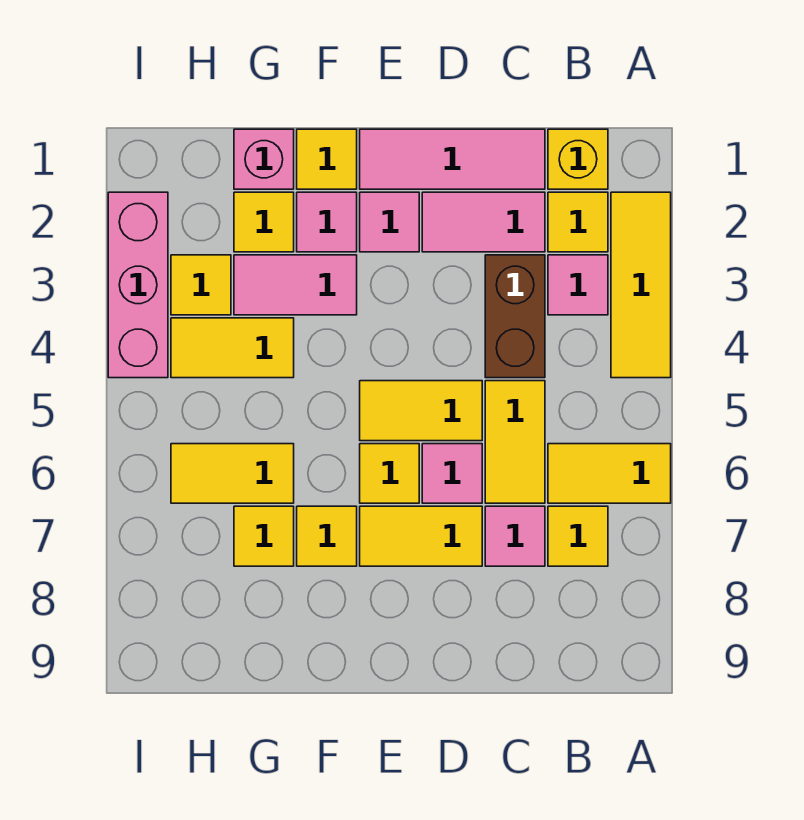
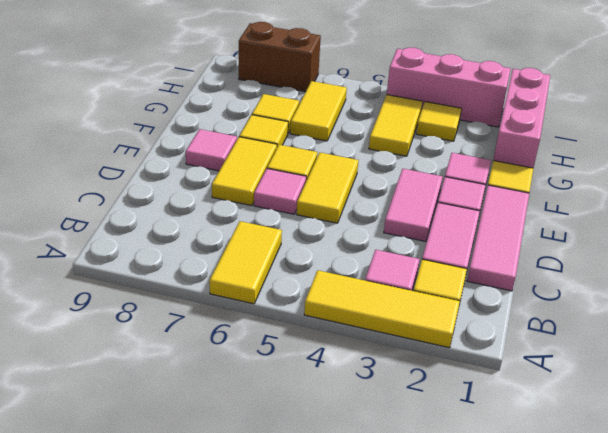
yellow 1x1 brick [548,129,608,189] -> none
yellow 1x1 tile [548,506,608,566] -> none
brown 1x2 brick [485,255,545,378] -> brown 1x2 brick moved to [239,22,321,92]
yellow 1x2 tile [485,381,545,503] -> none
pink 1x1 tile [485,506,545,566] -> pink 1x1 tile moved to [186,129,237,171]
pink 1x2 tile [234,255,357,315] -> pink 1x2 tile moved to [384,169,442,241]
pink 1x1 brick [234,129,294,189] -> pink 1x3 brick [493,68,550,168]
yellow 1x1 tile [234,192,294,252] -> none

